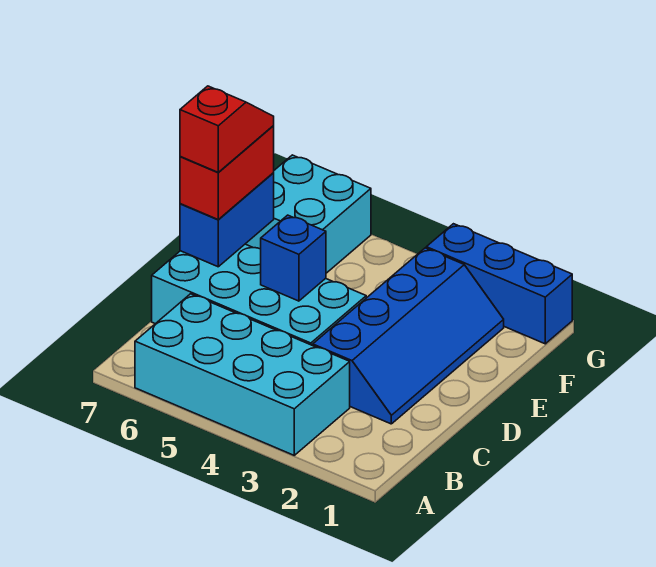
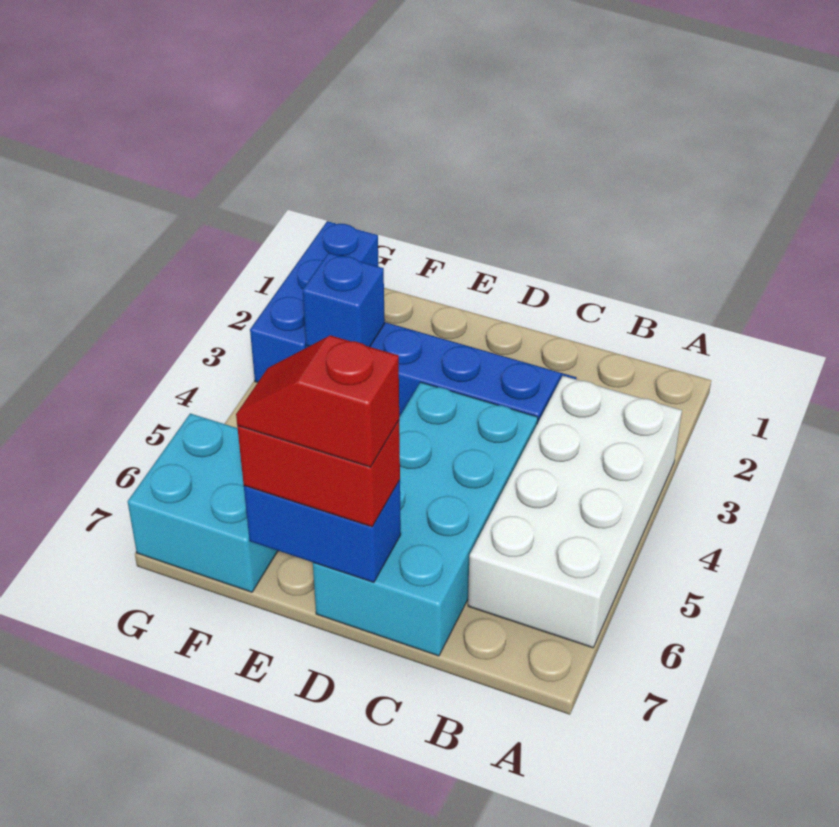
cyan 2x4 brick [135,294,350,455] -> white 2x4 brick [468,376,682,648]
blue 1x1 brick [261,215,326,301] -> blue 1x1 brick moved to [303,253,385,347]

